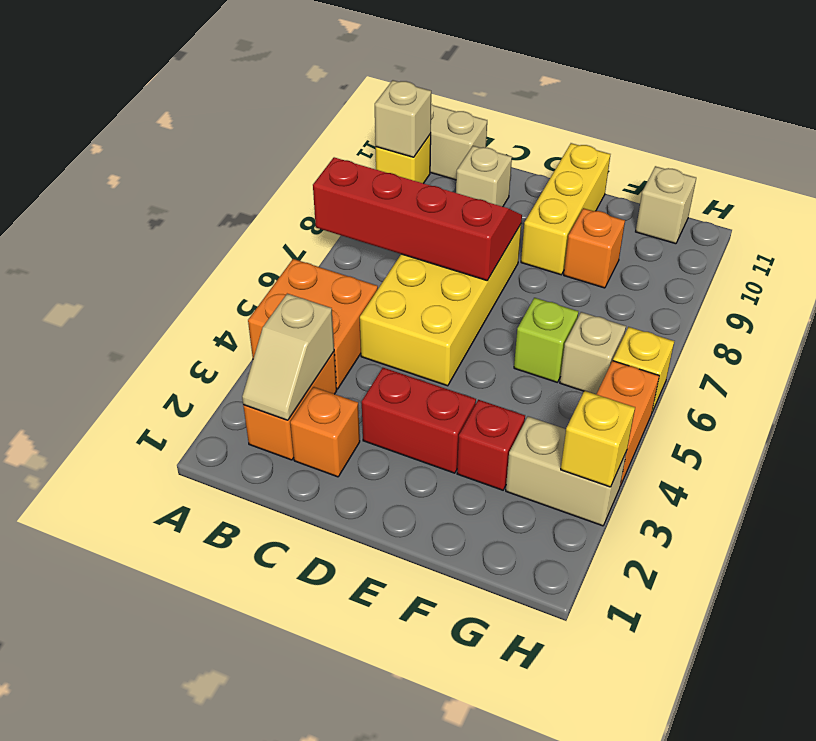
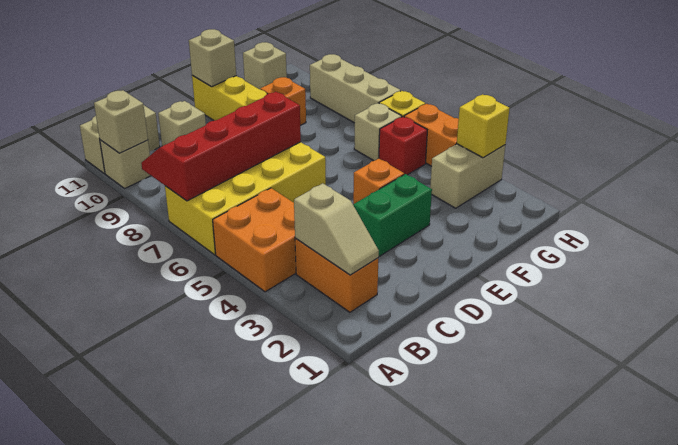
yellow 1x1 brick [376,134,431,183] -> tan 1x1 brick [100,140,151,188]
orange 1x1 brick [290,387,360,477] -> orange 1x1 brick moved to [353,159,404,204]
yellow 2x4 brick [360,225,521,386] -> yellow 2x4 brick turned to [165,142,326,255]
red 1x2 brick [362,368,476,473] -> green 1x2 brick [353,174,432,257]
none -> tan 1x1 brick [189,29,236,87]
red 1x1 brick [457,400,525,490] -> red 1x1 brick moved to [379,117,427,175]
lime 1x1 brick [514,298,578,382] -> none
none -> tan 1x3 brick [310,54,401,123]

